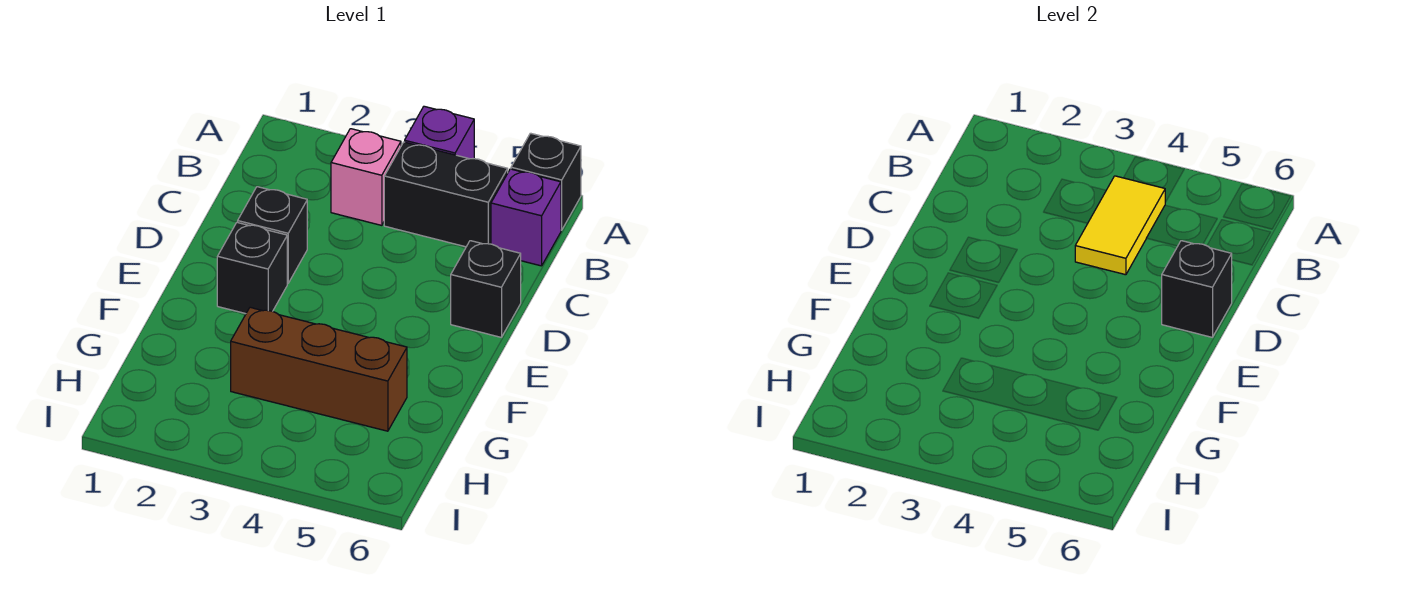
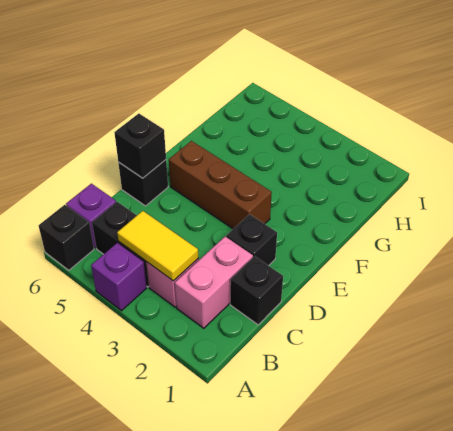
none -> pink 1x2 brick [175,237,253,328]
yellow 1x2 tile [1075,176,1165,275] -> yellow 1x2 tile turned to [117,211,198,281]
black 1x1 brick [217,222,287,314] -> black 1x1 brick moved to [230,256,283,325]
brown 1x3 brick [231,307,407,431] -> brown 1x3 brick moved to [169,141,272,229]

